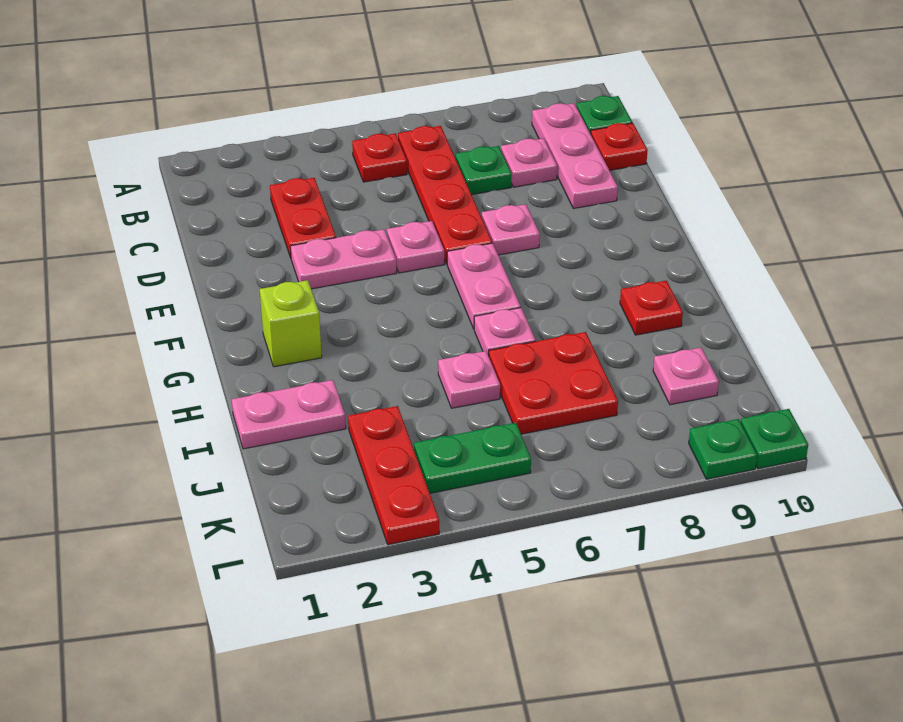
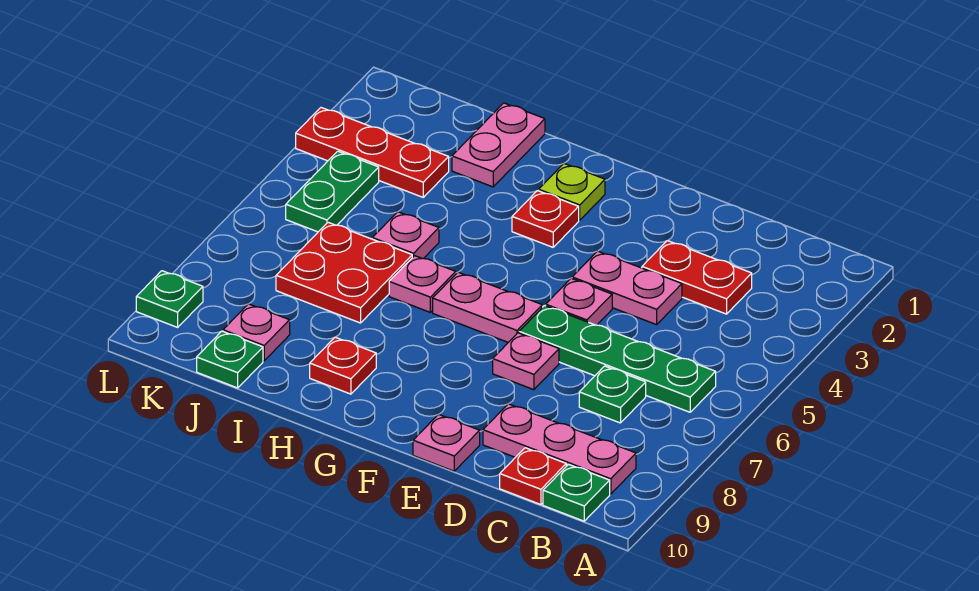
red 1x1 plate [352,133,407,182] -> red 1x1 plate moved to [512,191,579,247]
red 1x4 plate [398,126,492,264] -> green 1x4 plate [519,306,716,412]
pink 1x1 plate [501,138,557,187] -> pink 1x1 plate moved to [413,414,480,471]
pink 1x2 plate [290,229,396,289] -> pink 1x2 plate turned to [572,251,682,325]
lime 1x1 brick [260,280,322,367] -> lime 1x1 plate [539,164,605,220]
green 1x1 plate [741,409,808,469] -> green 1x1 plate moved to [197,331,263,388]

